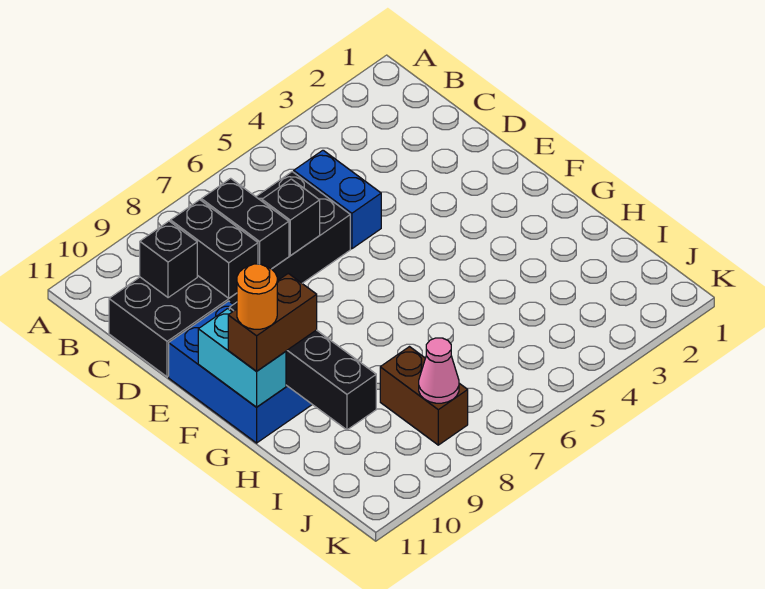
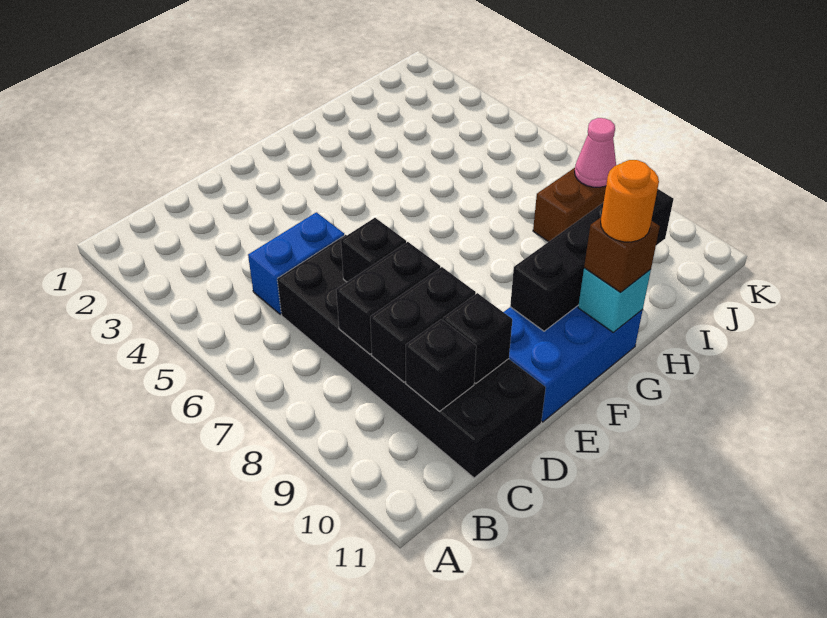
none -> black 1x1 brick [443,293,512,383]
cyan 1x2 brick [198,309,286,407] -> cyan 1x1 brick [578,268,651,333]
brown 1x2 brick [228,273,317,371] -> brown 1x1 brick [584,218,660,293]

